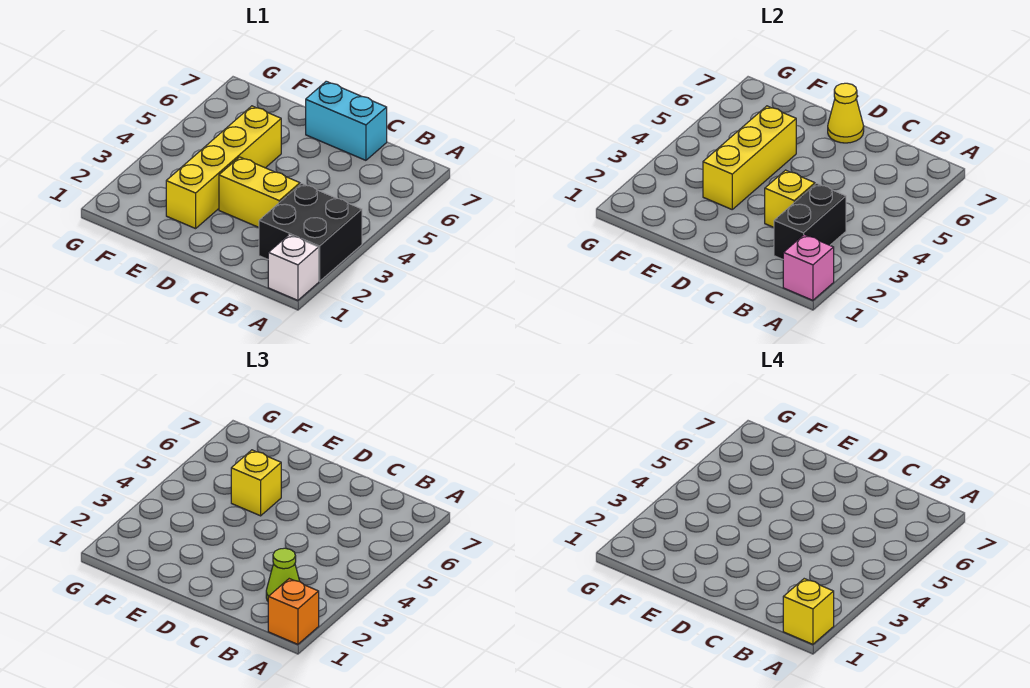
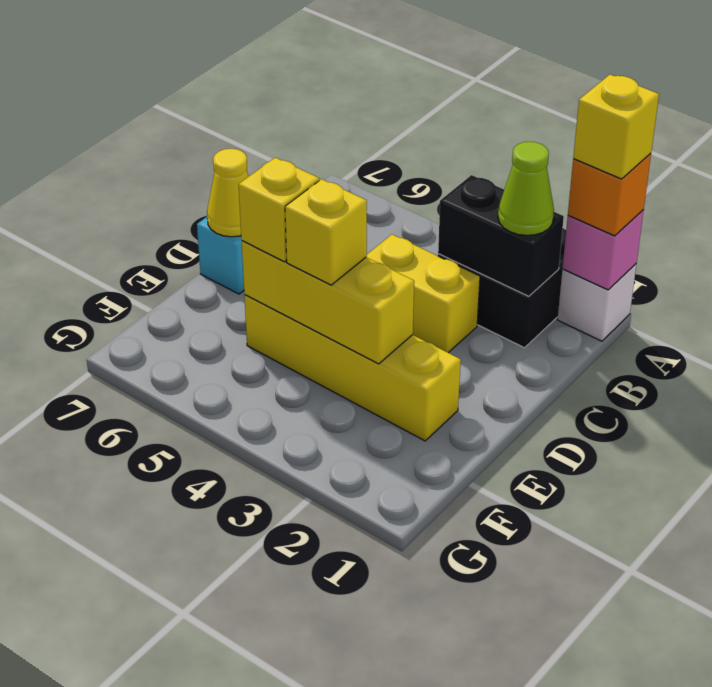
yellow 1x2 brick [219,157,300,227] -> yellow 1x2 brick turned to [367,234,480,353]
yellow 1x1 brick [765,170,815,227] -> yellow 1x1 brick moved to [285,179,367,285]

